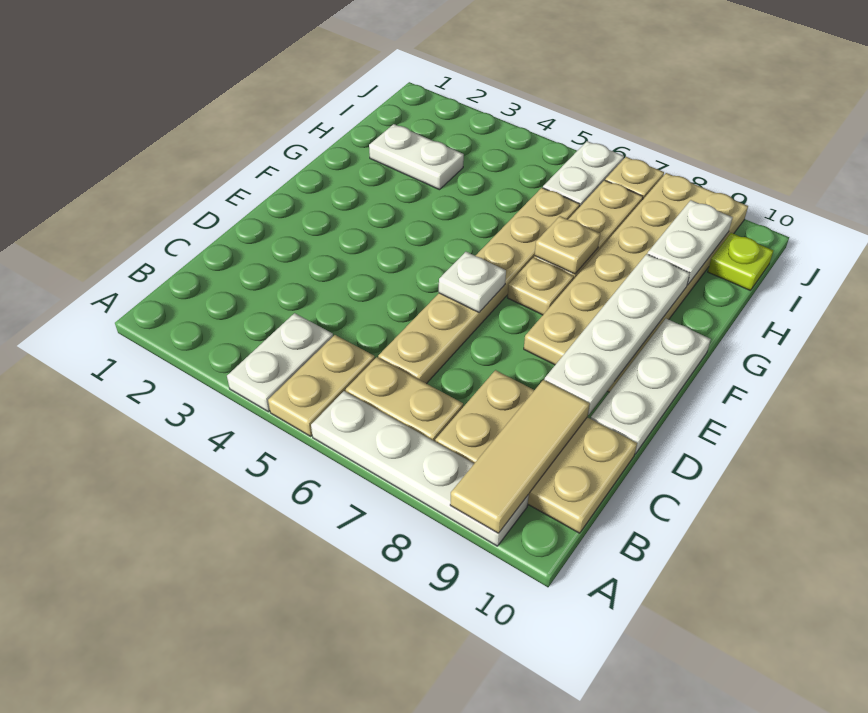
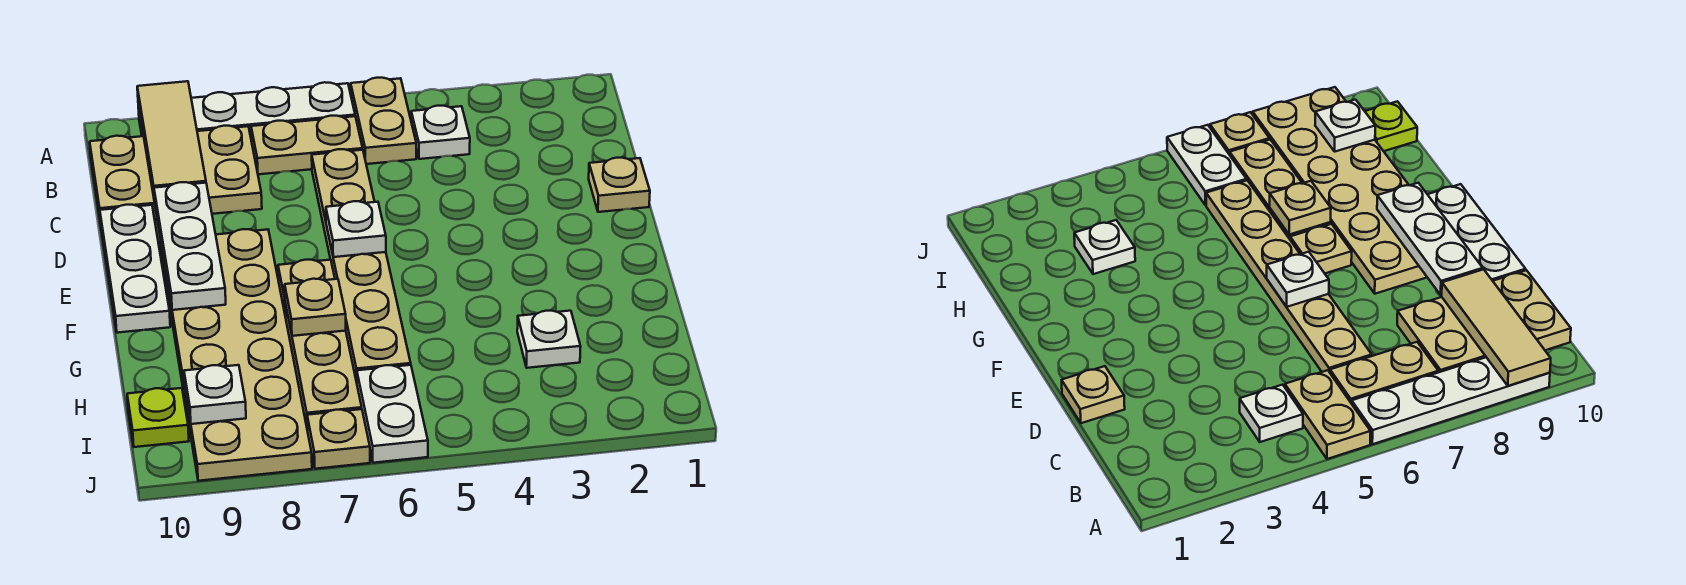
white 1x2 plate [227,313,333,412] -> white 1x1 plate [411,106,470,159]
none -> tan 1x1 plate [589,158,650,212]
white 1x4 plate [544,254,690,415] -> white 1x3 plate [154,182,226,310]
white 1x2 plate [369,124,464,190] -> white 1x1 plate [517,311,581,368]
white 1x2 plate [647,200,733,285] -> white 1x1 plate [184,365,246,424]

